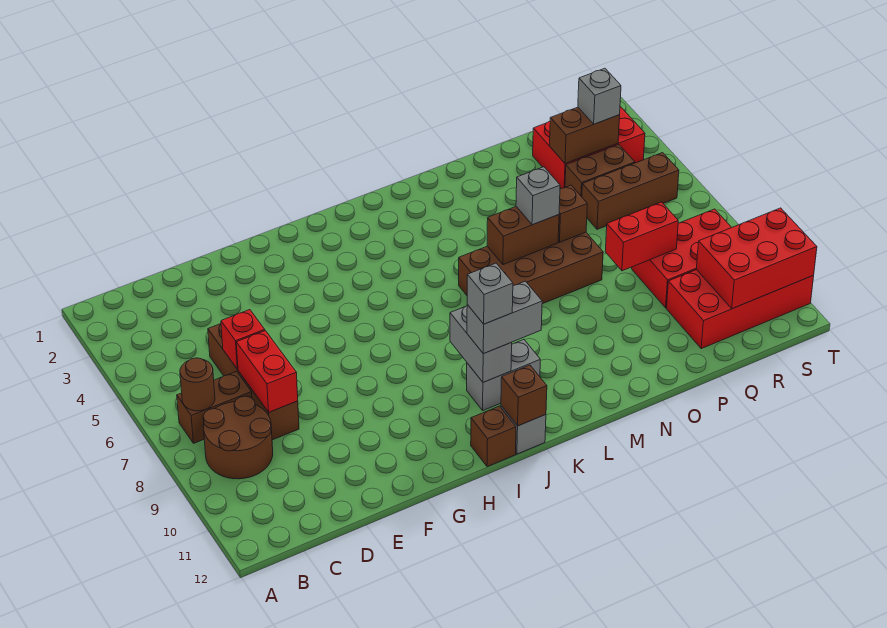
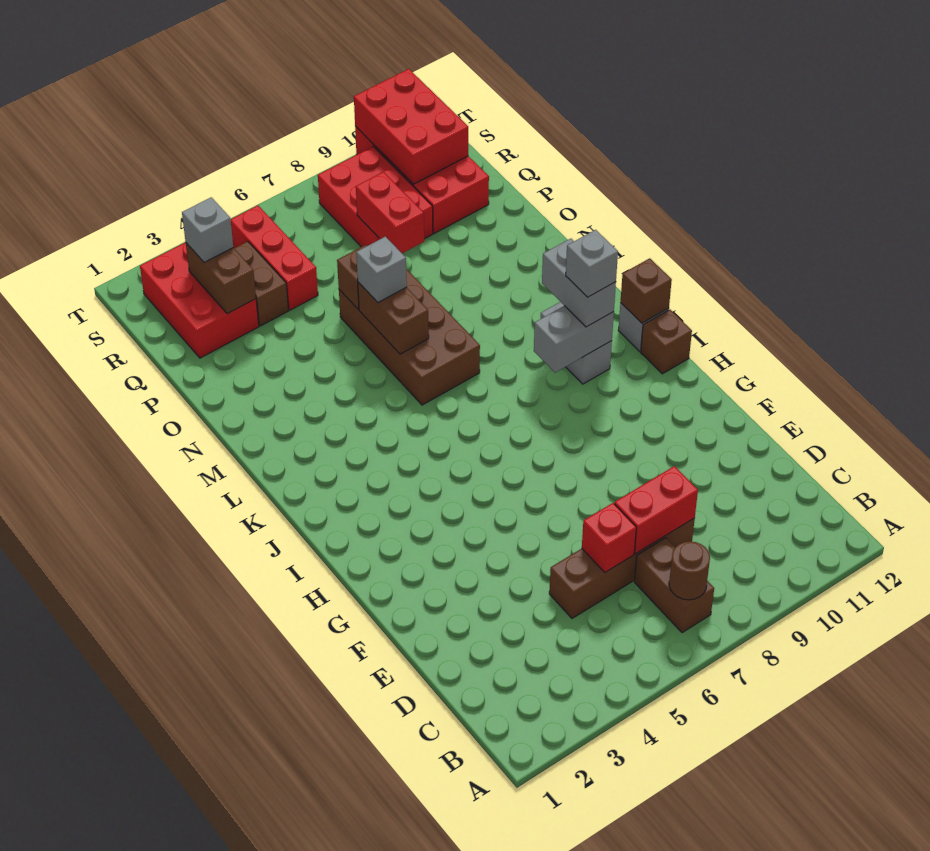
brown 2x2 round brick [203,396,273,479] -> none
brown 1x3 brick [582,153,679,229] -> red 1x3 brick [231,206,318,310]

